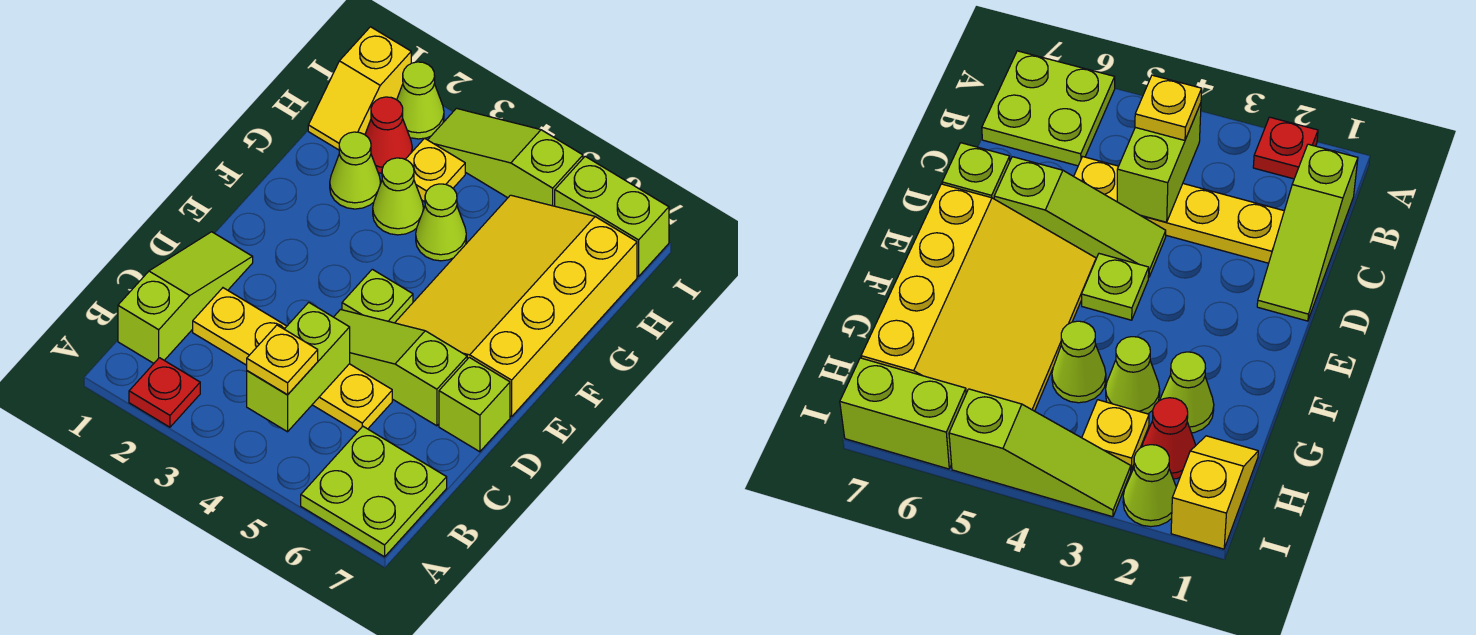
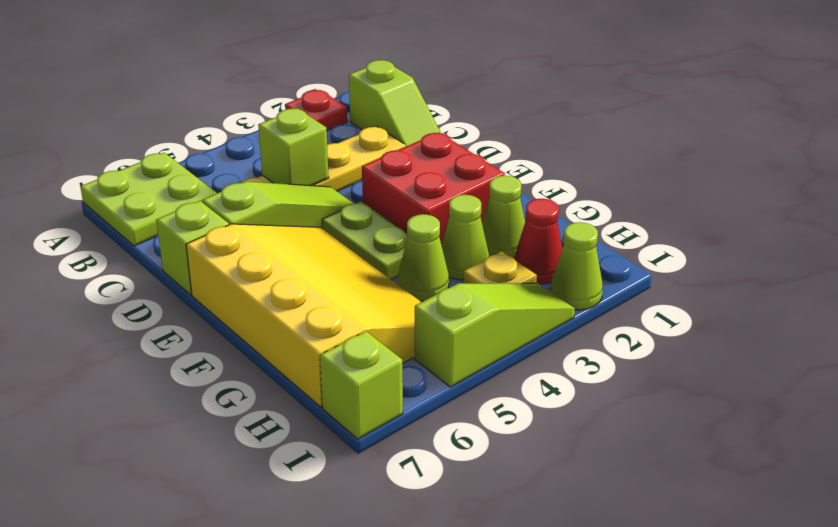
lime 1x3 slope [118,232,253,363] -> lime 1x2 slope [349,60,441,146]
lime 1x2 brick [247,302,350,432] -> lime 1x1 brick [258,108,329,186]
yellow 1x1 plate [247,325,318,395] -> none
none -> red 2x2 brick [362,132,505,245]
lime 1x1 plate [342,269,413,323] -> lime 1x2 plate [322,202,408,279]
yellow 1x2 slope [308,27,411,150] -> none
lime 1x2 brick [555,156,669,277] -> lime 1x1 brick [320,331,403,439]

